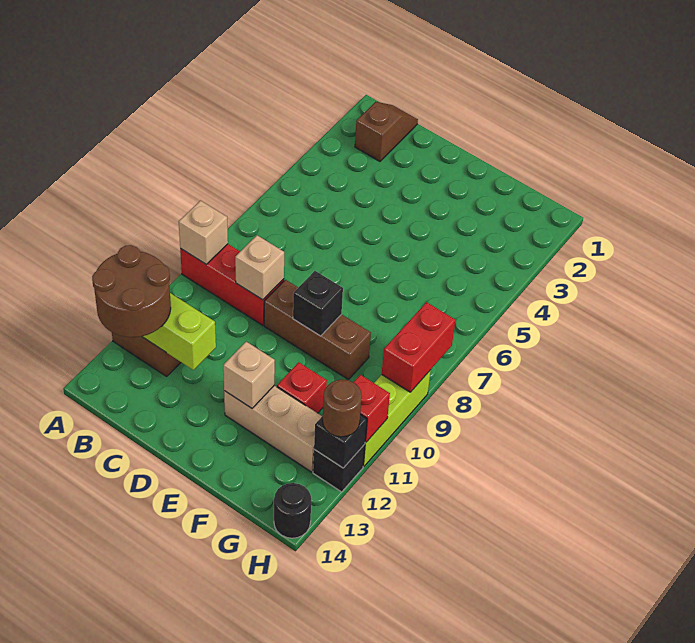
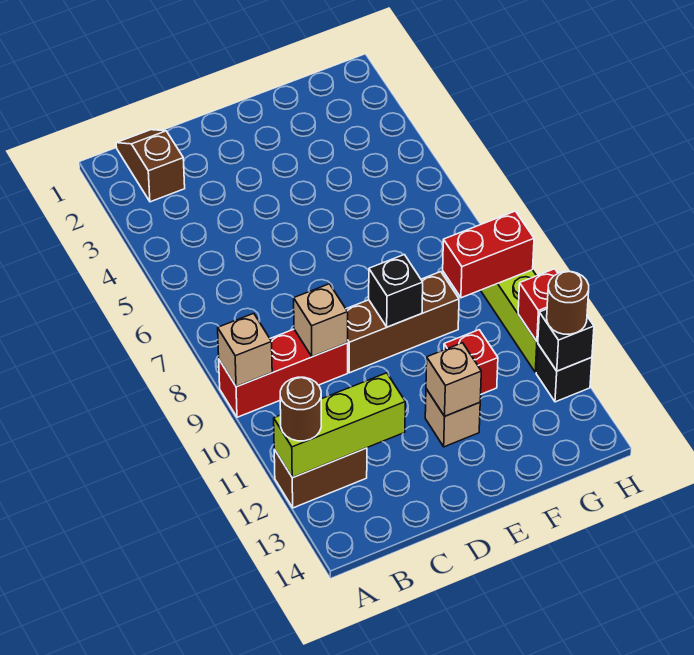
brown 2x2 round brick [92,245,171,337] -> brown 1x1 round brick [280,377,321,441]
tan 1x3 brick [224,386,322,472] -> tan 1x1 brick [425,389,480,447]
red 1x2 brick [382,302,455,392] -> red 1x2 brick turned to [443,211,534,298]
black 1x1 round brick [274,483,311,538] -> none

